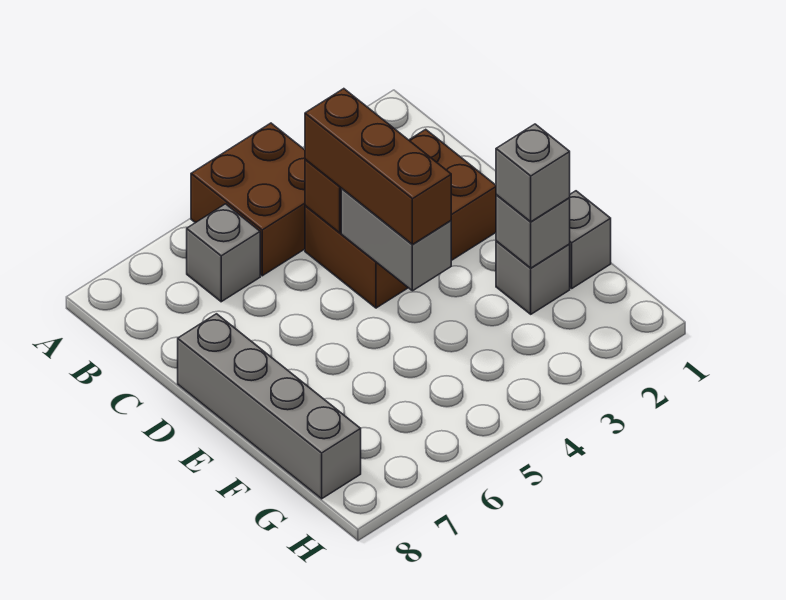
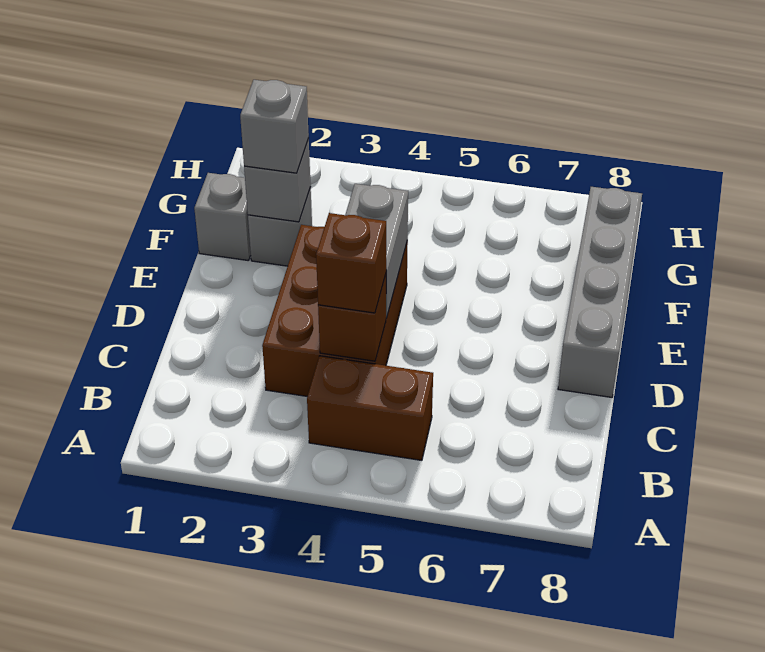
brown 2x2 brick [191,123,305,276] -> brown 1x2 brick [307,356,433,460]
grey 1x1 brick [187,204,260,302] -> none
brown 2x3 brick [305,129,496,308] -> brown 2x3 brick turned to [262,225,408,396]
brown 1x3 brick [305,89,451,244] -> brown 1x1 brick [316,213,386,313]

